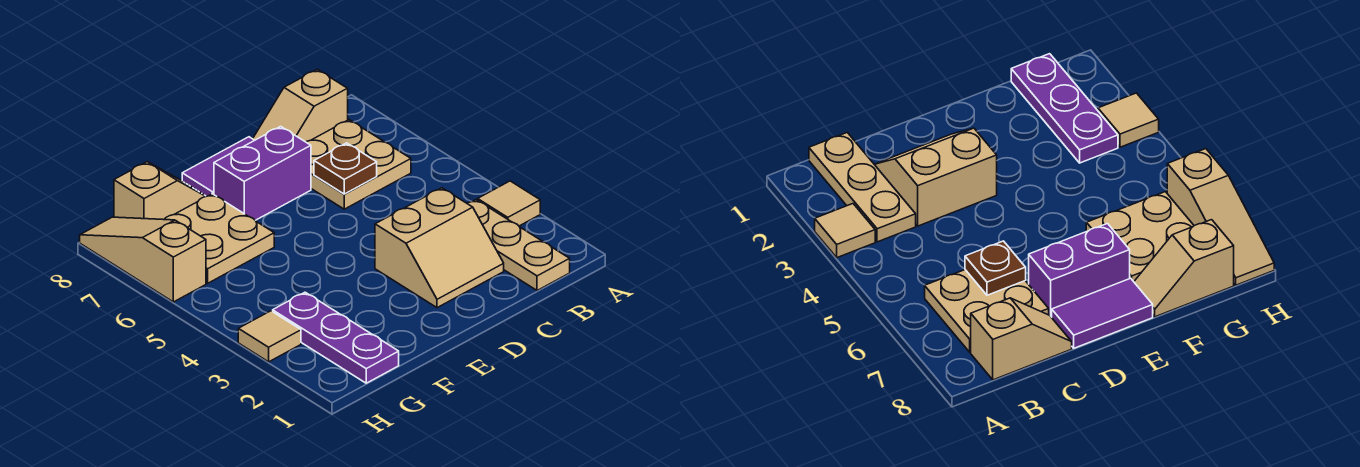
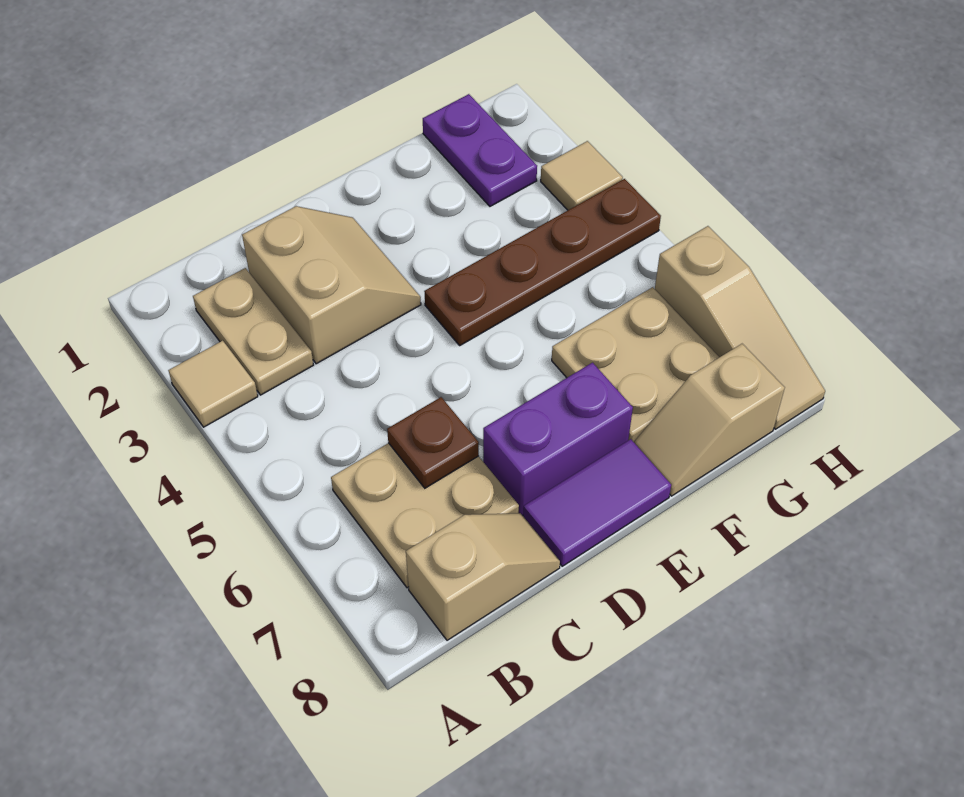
tan 1x3 plate [467,200,570,291] -> tan 1x2 plate [193,268,313,395]
tan 2x2 slope [375,188,504,308] -> tan 2x2 slope turned to [242,206,421,364]
none -> brown 1x4 plate [424,179,661,345]
purple 1x3 plate [273,292,399,383] -> purple 1x2 plate [423,94,537,206]

